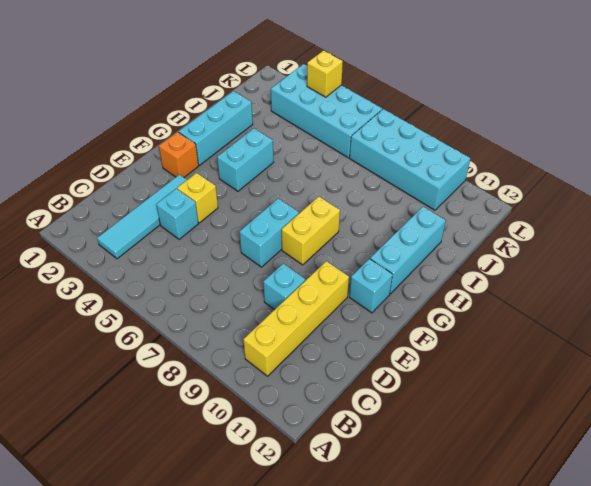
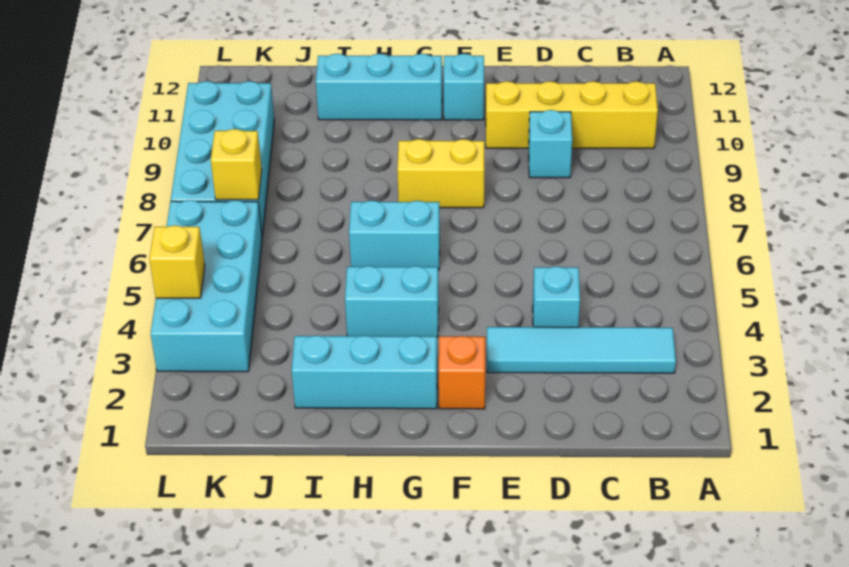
yellow 1x1 brick [177,173,218,223] -> yellow 1x1 brick moved to [211,129,262,200]
cyan 1x2 brick [240,199,299,267] -> cyan 1x2 brick moved to [349,201,440,270]

